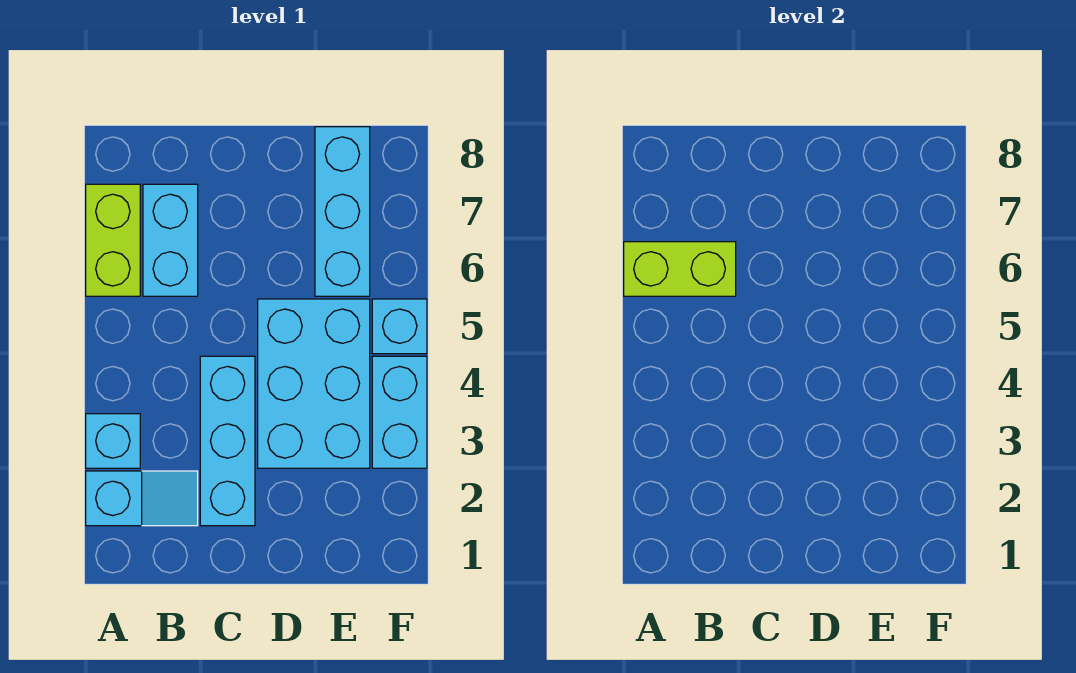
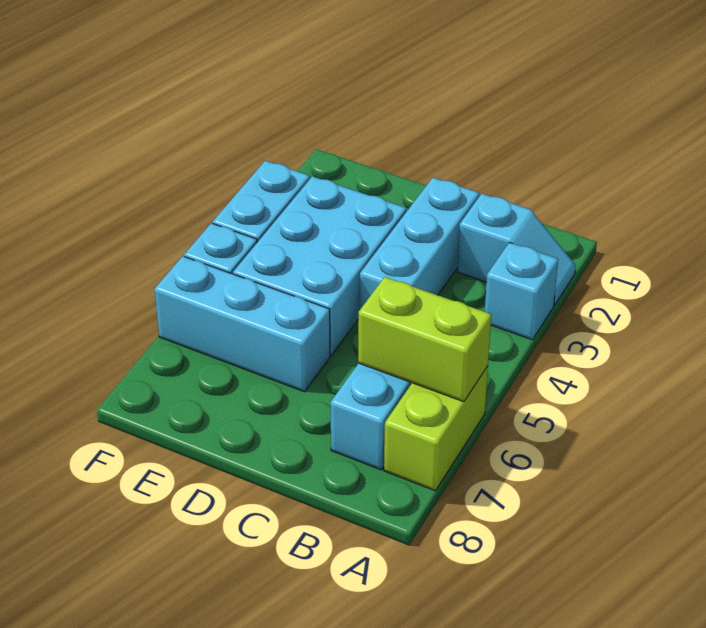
cyan 1x2 slope [86,471,198,526] -> cyan 1x2 slope turned to [457,194,576,305]
cyan 1x3 brick [315,127,370,296] -> cyan 1x3 brick turned to [155,256,330,392]

